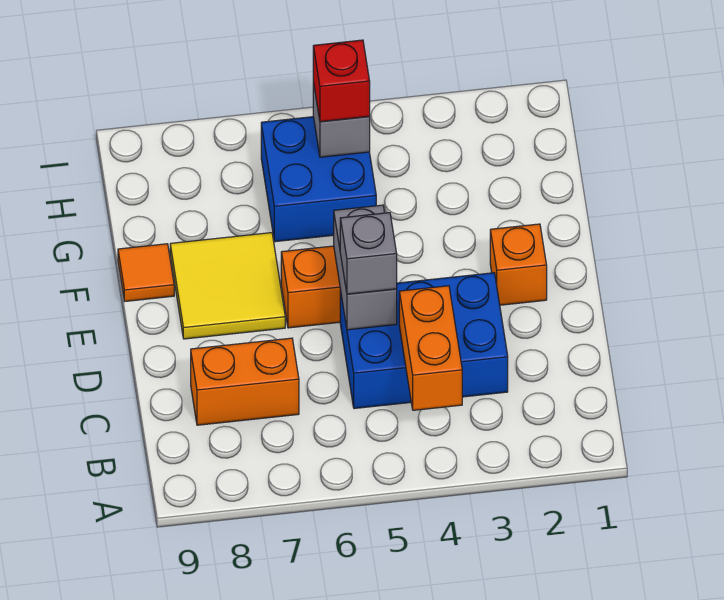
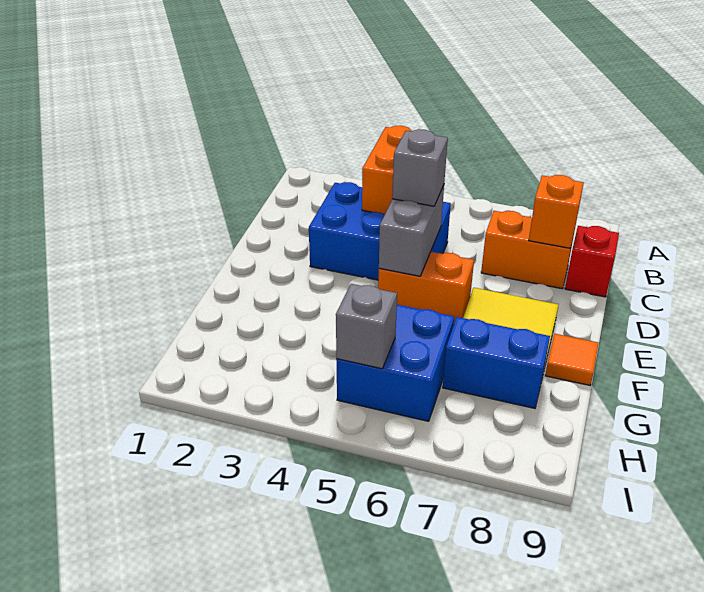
orange 1x1 brick [490,224,547,305] -> orange 1x1 brick moved to [529,175,584,248]
none -> blue 1x2 brick [443,317,550,408]
red 1x1 brick [313,40,370,122] -> red 1x1 brick moved to [565,226,619,297]

